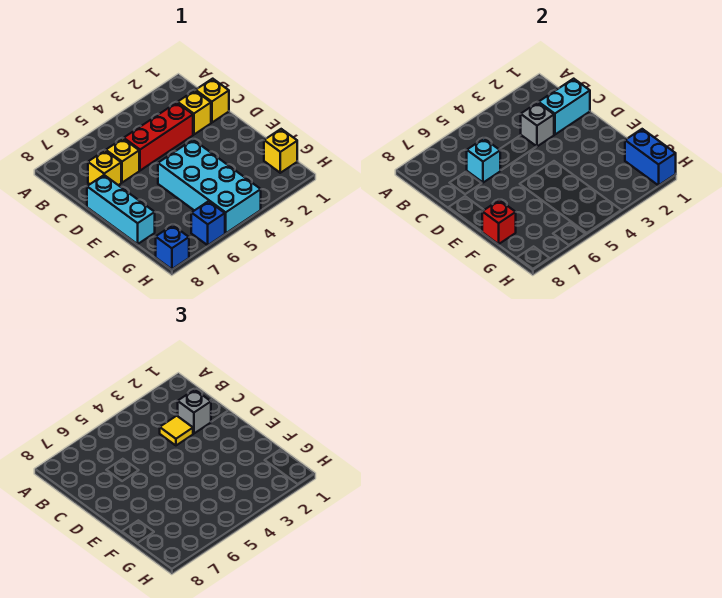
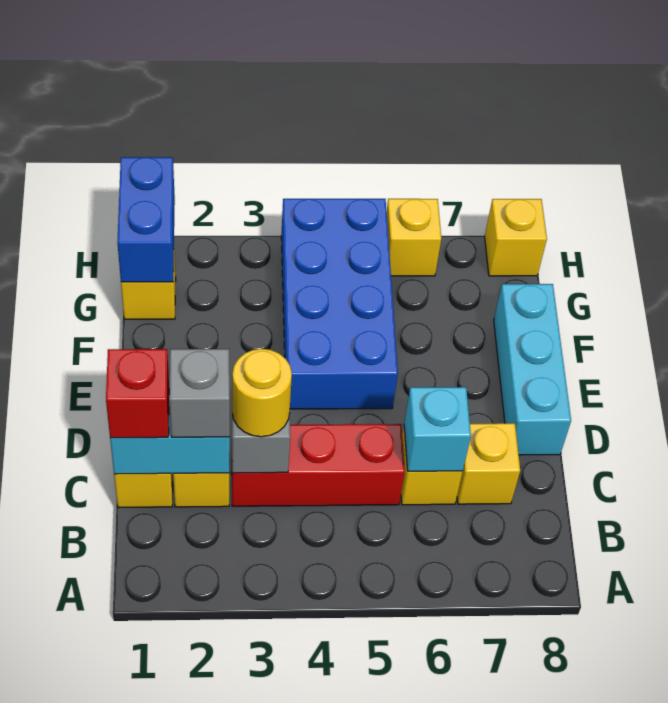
yellow 1x1 tile [160,416,193,445] -> yellow 1x1 round brick [232,349,292,437]
cyan 2x4 brick [158,140,261,233] -> blue 2x4 brick [281,199,398,409]
red 1x1 brick [482,200,516,244] -> red 1x1 brick moved to [106,349,169,438]
blue 1x1 brick [191,201,225,245] -> yellow 1x1 brick [387,199,441,276]
blue 1x1 brick [156,225,189,269] -> yellow 1x1 brick [485,199,547,276]

